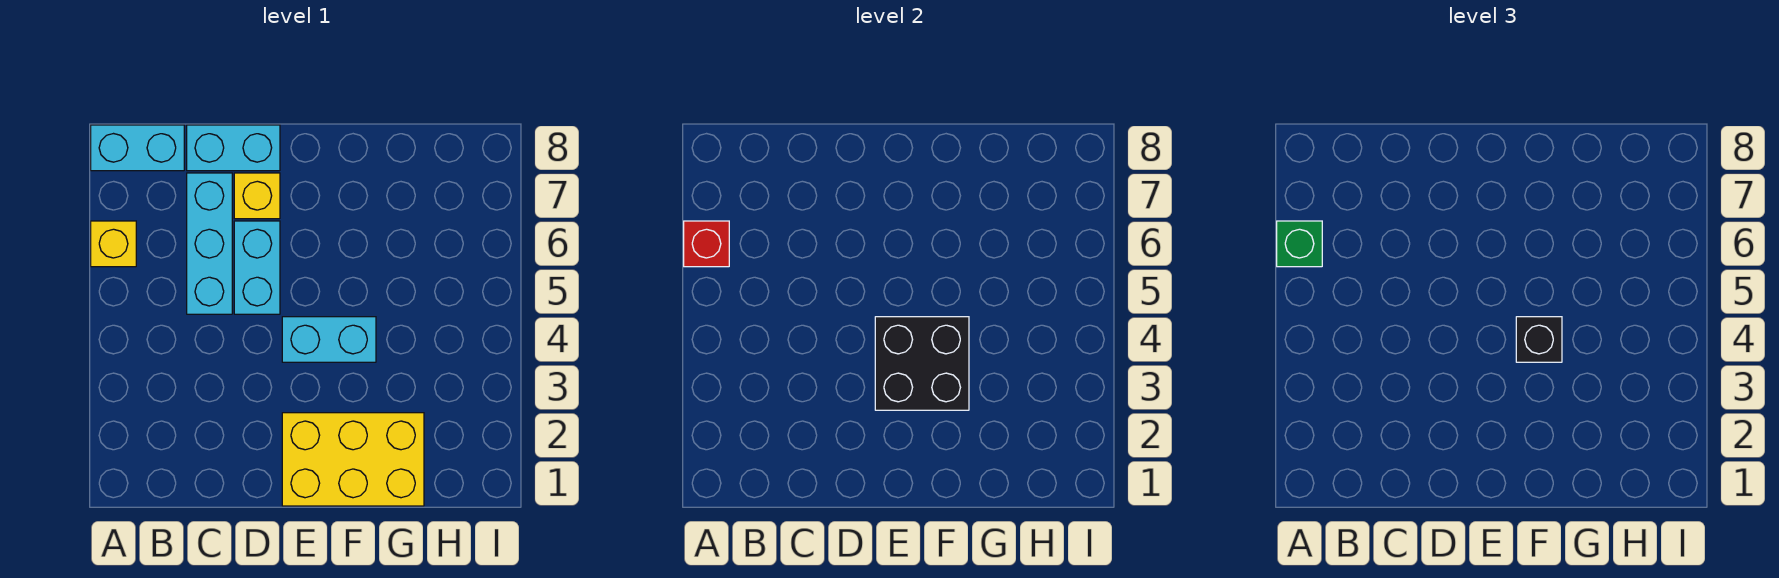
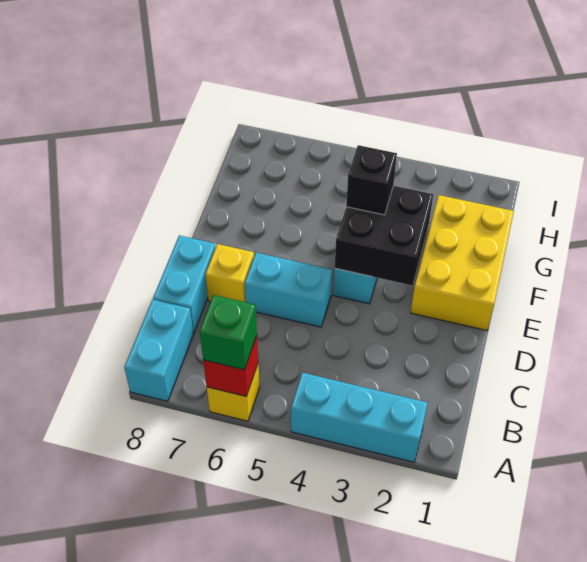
cyan 1x3 brick [187,173,232,314] -> cyan 1x3 brick moved to [291,373,428,462]

